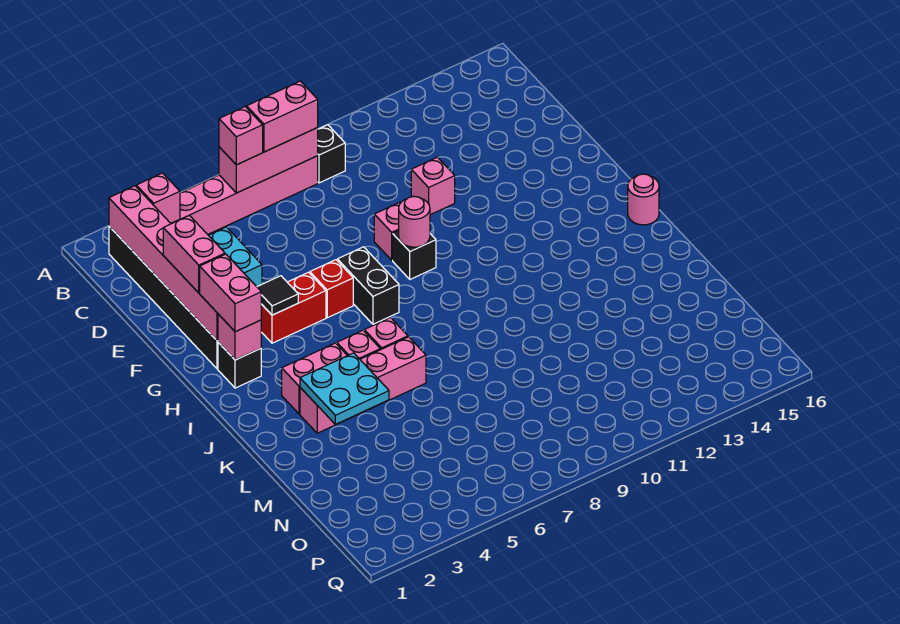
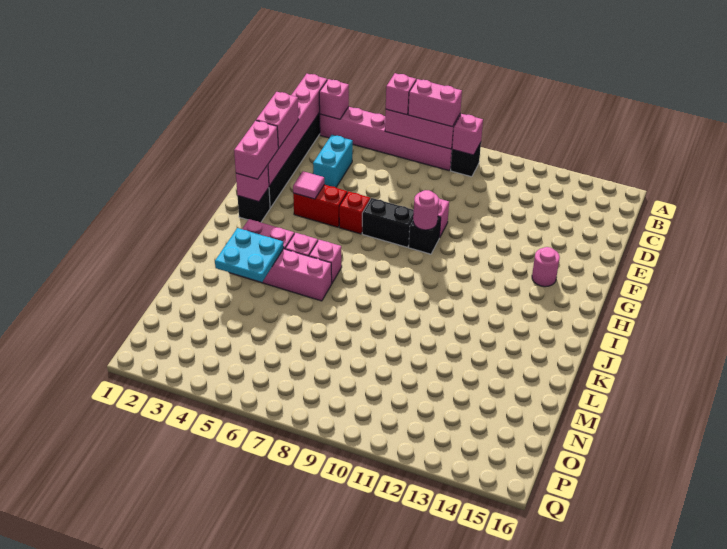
pink 1x1 brick [411,157,455,215] -> pink 1x1 brick moved to [452,114,483,155]
black 1x1 tile [257,276,298,315] -> pink 1x1 tile [293,171,324,199]
black 1x2 brick [337,247,399,324] -> black 1x2 brick turned to [362,198,414,247]
pink 1x1 round brick [628,174,659,225] -> pink 1x1 round brick moved to [532,247,560,287]

